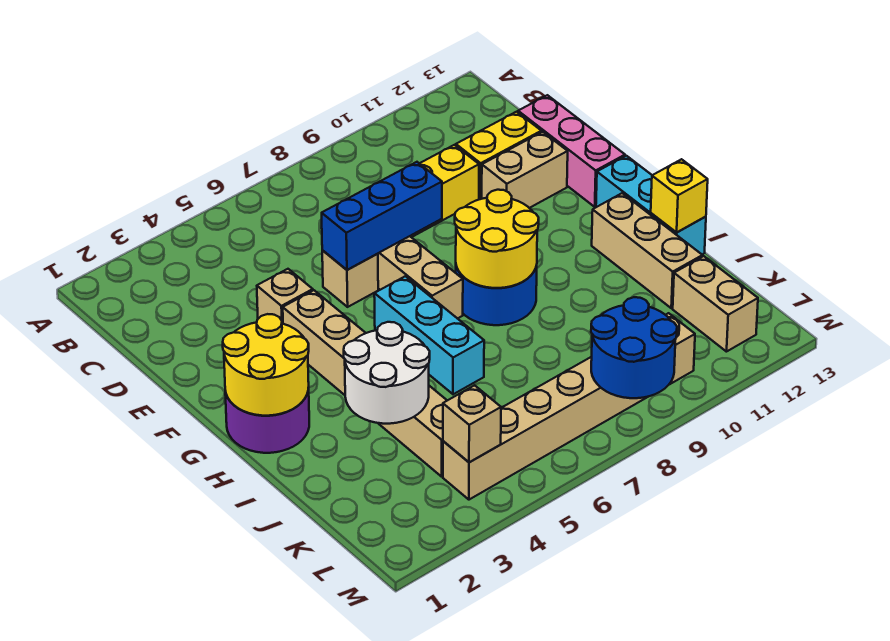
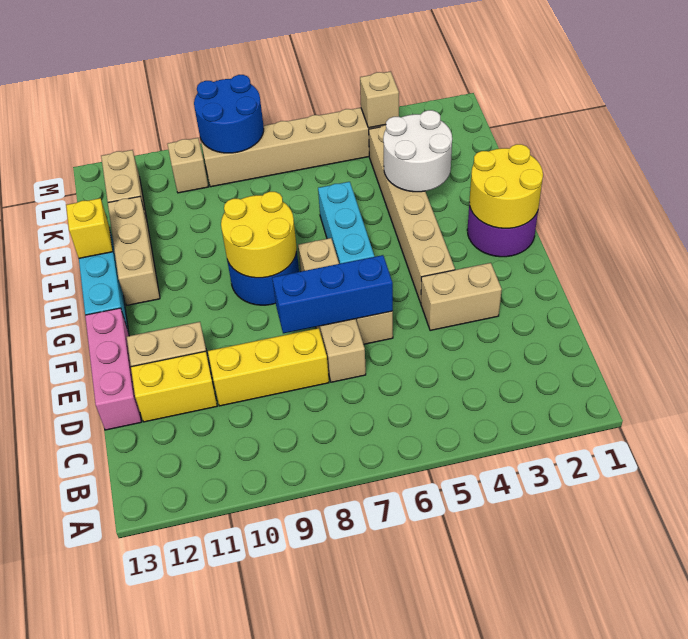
tan 1x1 brick [257,269,313,324] -> tan 1x2 brick [421,263,502,331]

